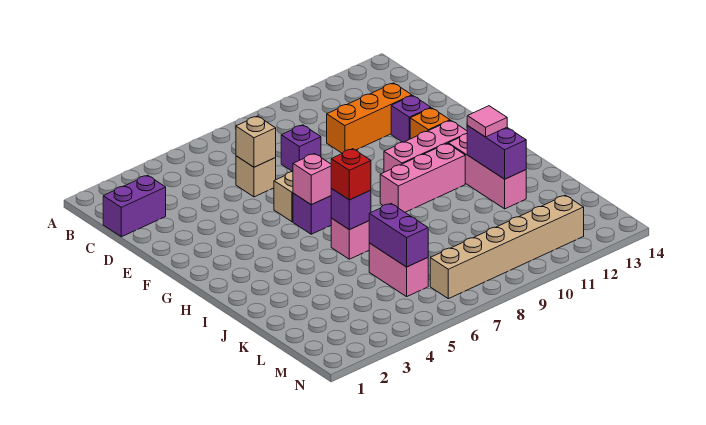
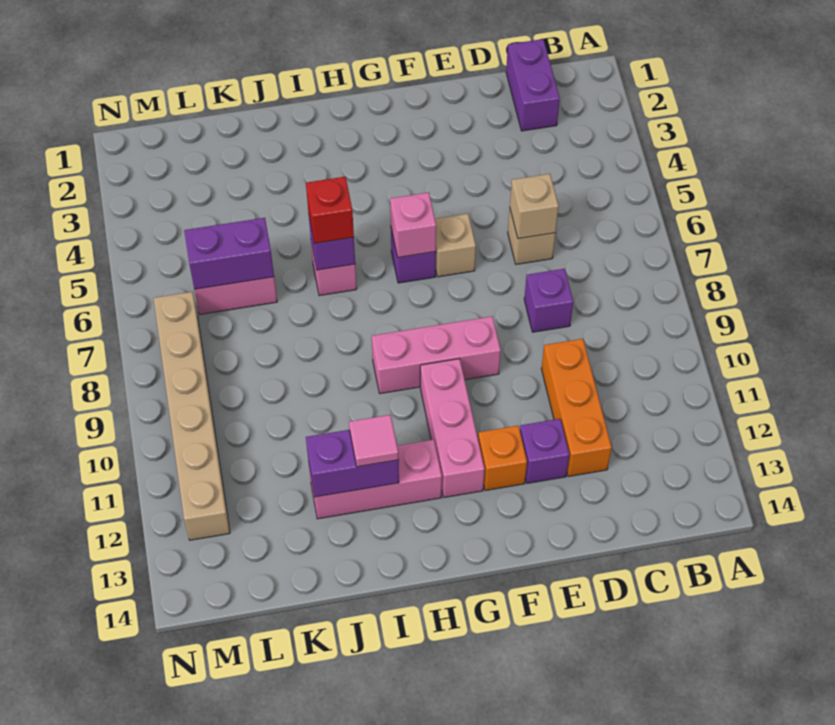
pink 1x3 brick [380,143,465,212] -> pink 1x3 brick turned to [372,316,501,394]

